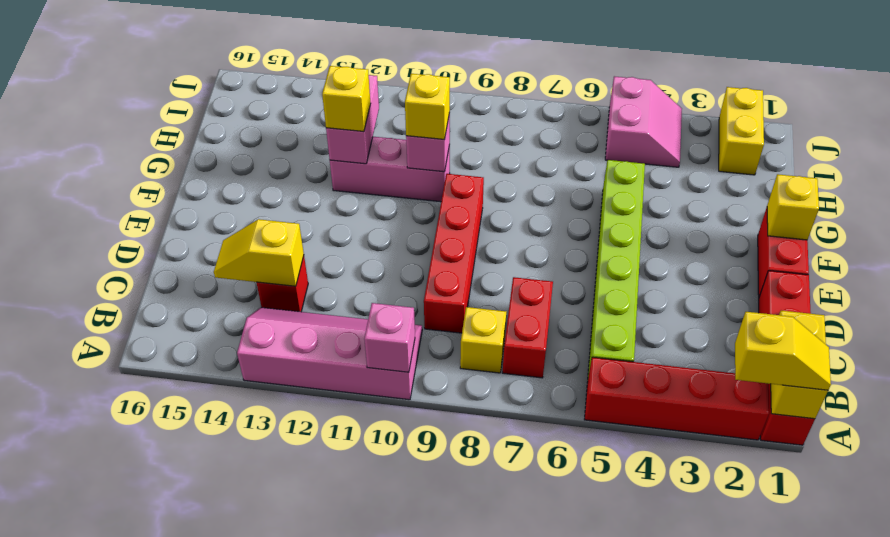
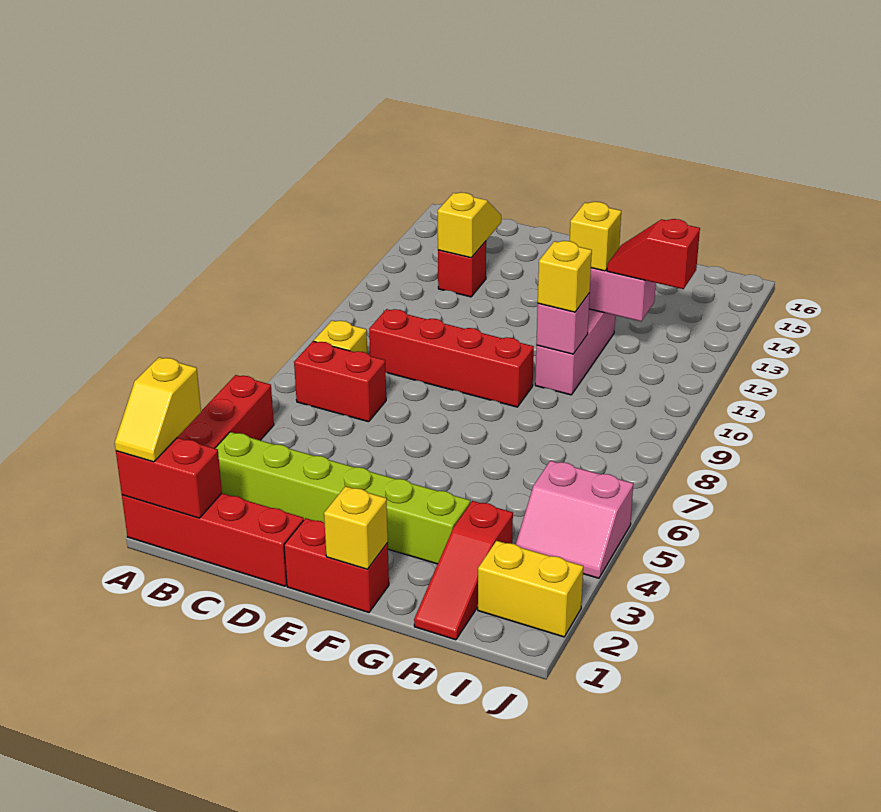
yellow 1x2 brick [771,311,828,419] -> red 1x2 brick [116,438,222,518]
pink 2x4 slope [237,307,422,400] -> none
pink 1x1 brick [364,303,415,372] -> none
lime 1x6 brick [588,160,645,377] -> lime 1x6 brick moved to [215,432,470,564]
none -> red 1x3 slope [414,501,513,640]
none -> red 1x2 slope [607,219,700,289]

